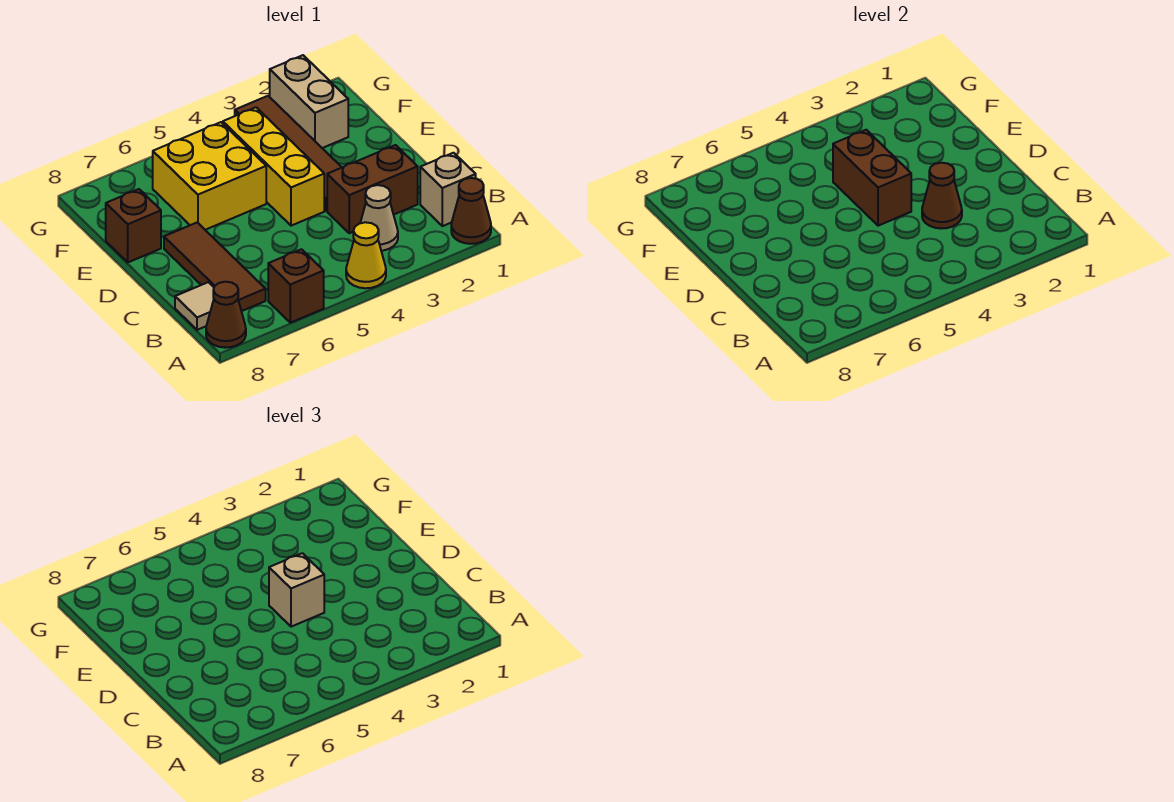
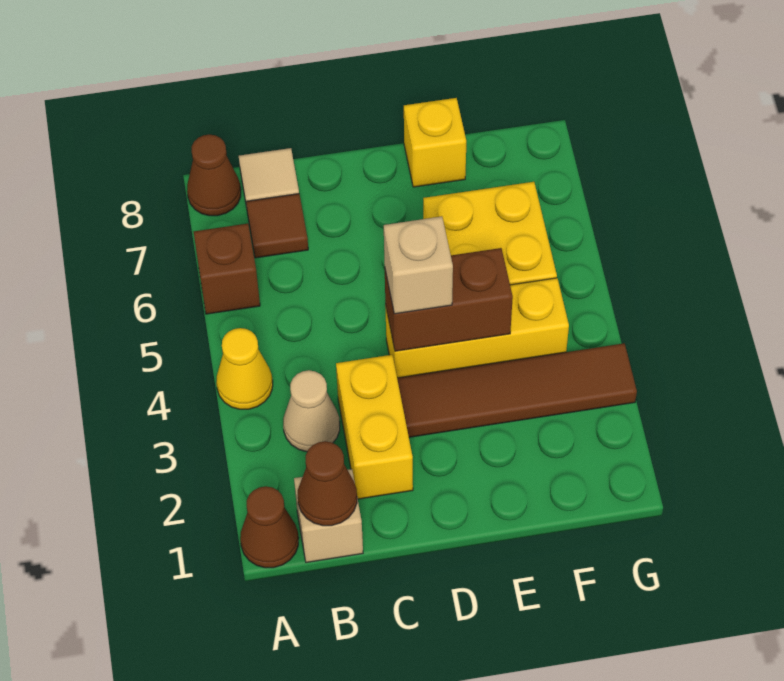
brown 1x3 tile [164,223,266,311] -> brown 1x1 tile [246,194,308,258]
brown 1x2 brick [327,145,418,233] -> yellow 1x2 brick [336,355,413,499]
brown 1x1 cone [922,163,962,229] -> brown 1x1 cone moved to [298,441,357,526]
brown 1x1 brick [106,189,161,262] -> yellow 1x1 brick [404,98,466,187]
tan 1x2 brick [270,55,348,148] -> none

